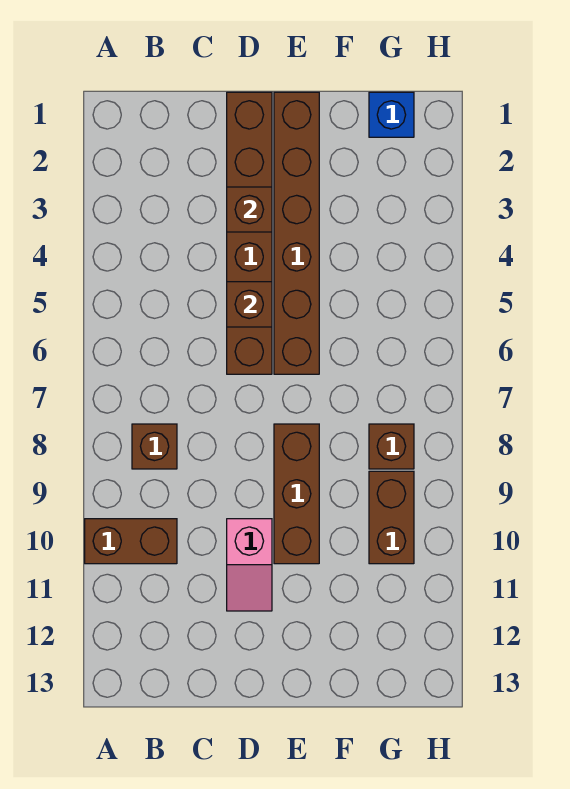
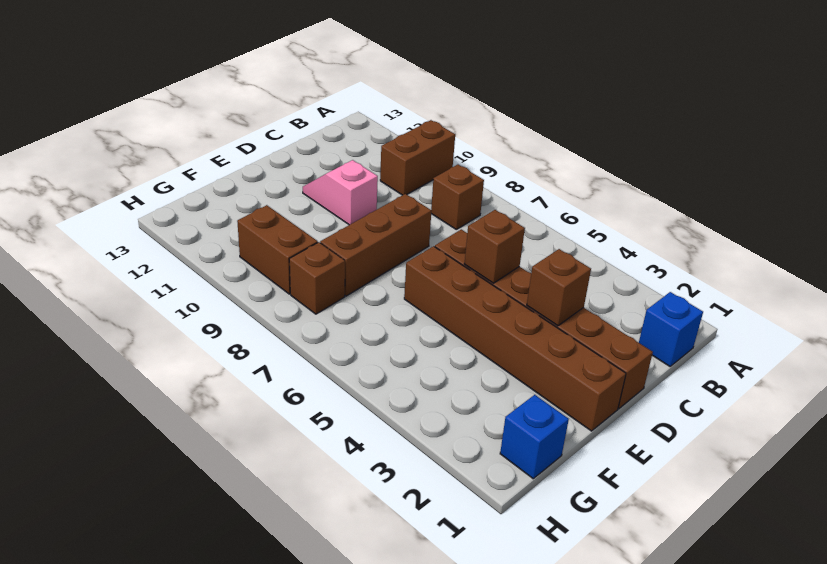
none -> blue 1x1 brick [639,292,703,366]
brown 1x3 brick [274,424,319,564] -> brown 1x3 brick turned to [320,194,431,296]

